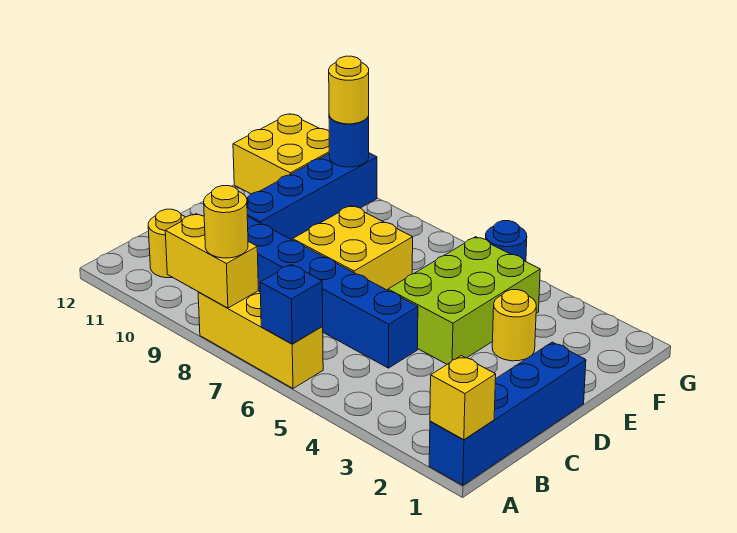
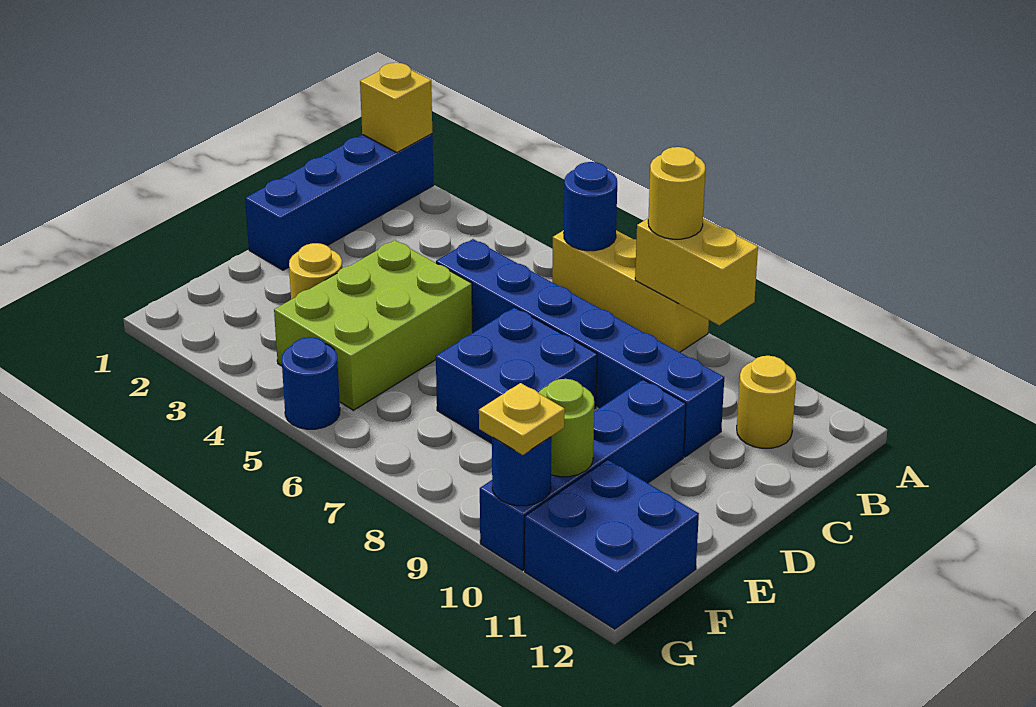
blue 1x1 brick [260,265,323,344] -> blue 1x1 round brick [564,162,617,251]
yellow 2x2 brick [293,206,413,290] -> blue 2x2 brick [436,307,597,443]
none -> lime 1x1 round brick [538,379,594,477]
yellow 2x2 brick [233,114,329,194] -> blue 2x2 brick [525,460,699,629]
yellow 1x1 round brick [329,56,369,124] -> yellow 1x1 plate [479,383,565,455]

